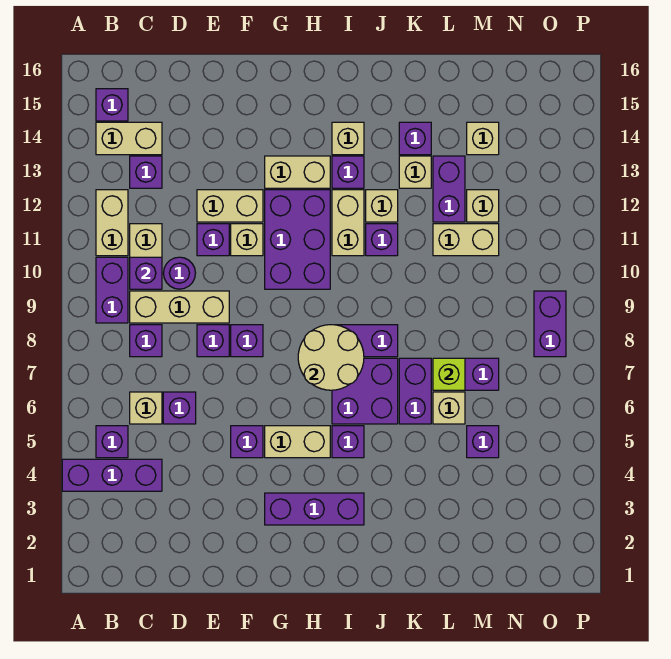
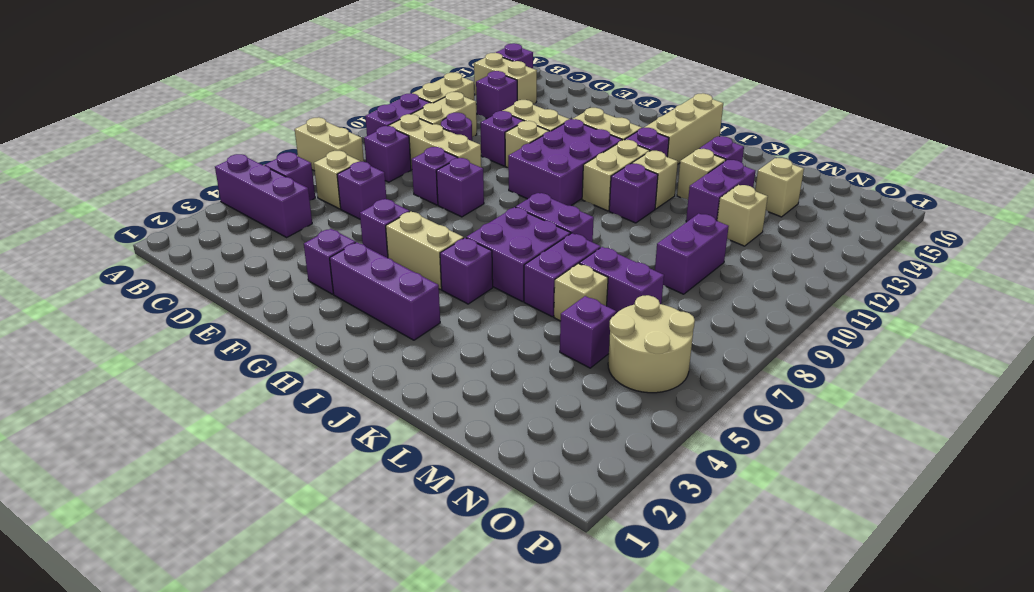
purple 1x1 brick [130,257,162,289] -> purple 1x1 brick moved to [304,229,356,294]
tan 2x2 round brick [298,325,364,390] -> tan 2x2 round brick moved to [608,295,695,393]
tan 1x1 brick [332,122,364,155] -> tan 1x3 brick [644,93,723,164]
lime 1x1 brick [433,358,465,390] -> none
tan 1x2 brick [433,224,499,256] -> tan 1x2 brick moved to [295,117,364,171]
purple 1x2 brick [534,291,566,357] -> purple 1x2 brick moved to [655,214,729,294]

